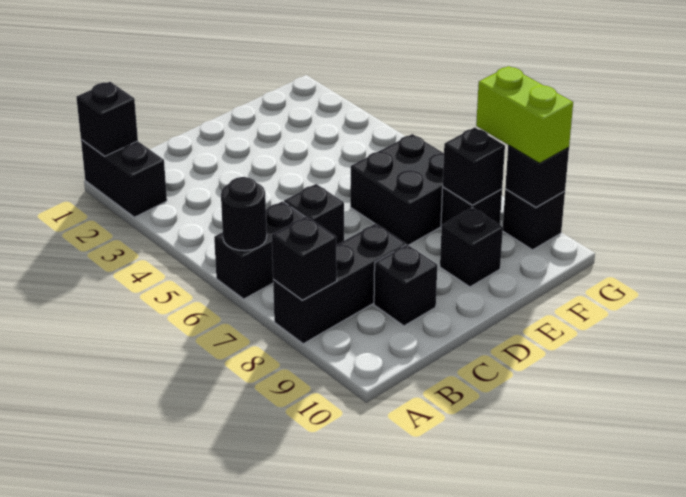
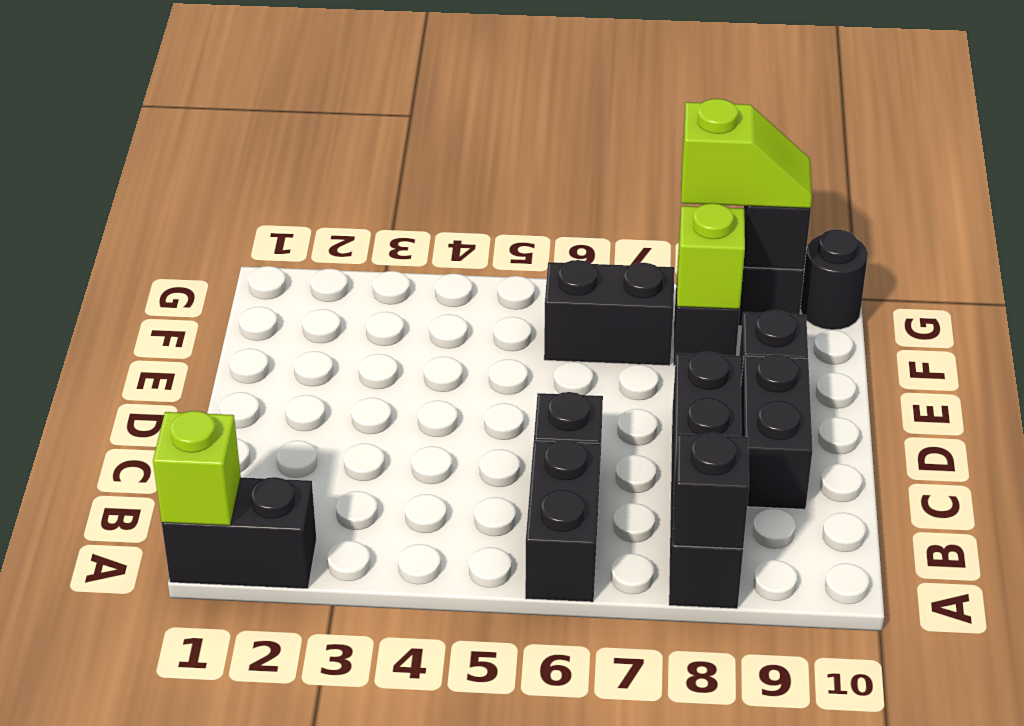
black 1x1 brick [76,82,138,156] -> lime 1x1 brick [153,411,241,526]
black 1x1 round brick [221,177,267,251] -> black 1x1 round brick moved to [800,229,868,330]
black 1x3 brick [273,224,405,344] -> black 1x4 brick [669,352,743,609]
black 1x1 brick [374,245,437,326] -> black 1x2 brick [741,355,812,509]
black 2x2 brick [350,134,444,245] -> black 1x2 brick [544,260,674,366]
black 1x1 brick [443,127,505,205] -> lime 1x1 brick [677,203,745,309]
lime 1x2 brick [476,66,573,163] -> lime 1x2 slope [681,99,812,208]

